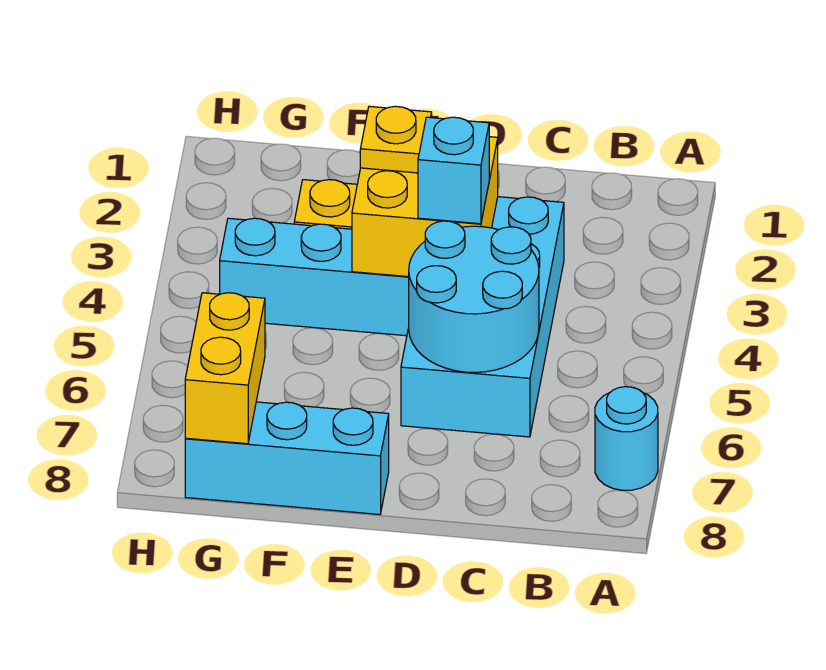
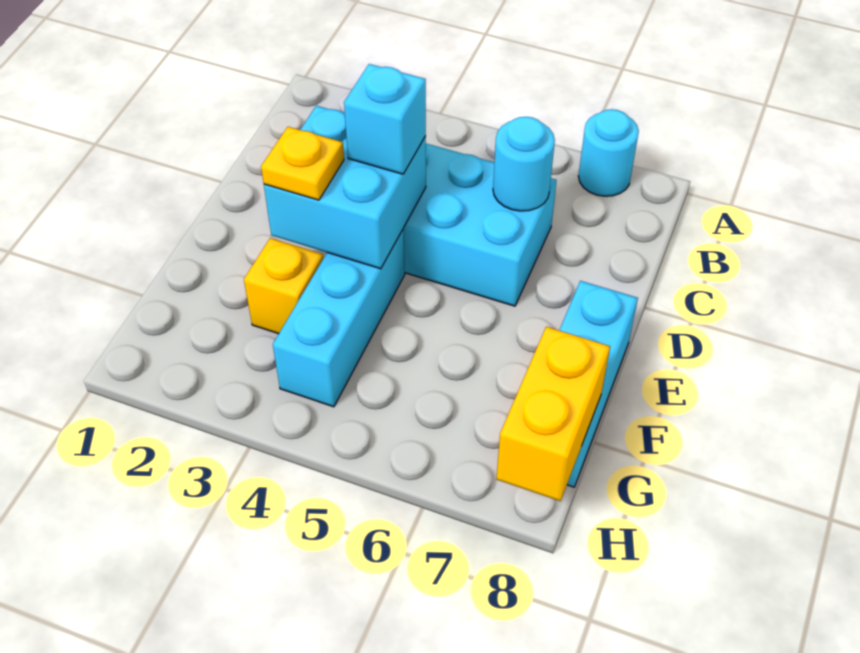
cyan 2x2 round brick [409,221,539,373] -> cyan 1x1 round brick [493,117,555,211]
yellow 2x2 brick [352,137,498,277] -> cyan 2x2 brick [264,106,426,269]
yellow 1x2 brick [185,293,265,444] -> yellow 1x2 brick turned to [496,327,610,501]

